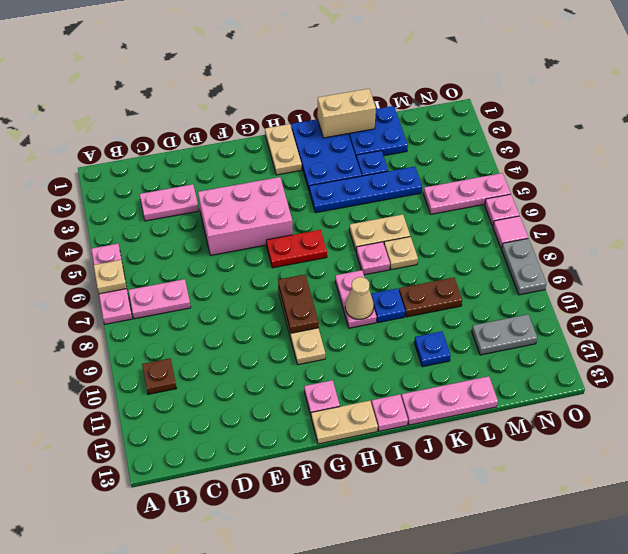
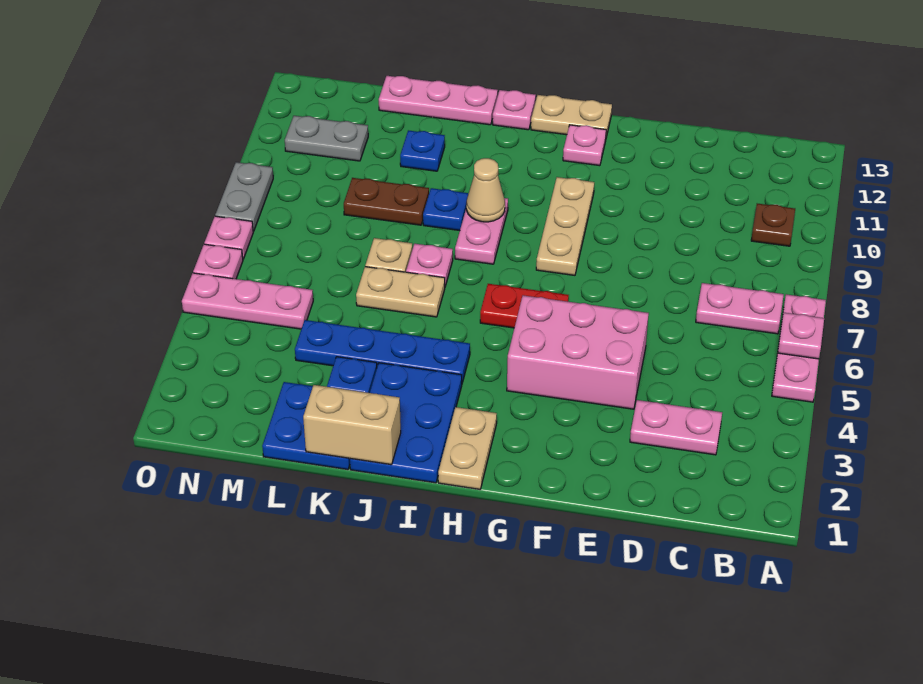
tan 1x1 plate [94,260,127,294] -> pink 1x1 plate [778,312,824,359]
brown 1x2 plate [278,275,319,333] -> none
pink 1x1 tile [493,216,528,249] -> pink 1x1 plate [204,216,253,259]

